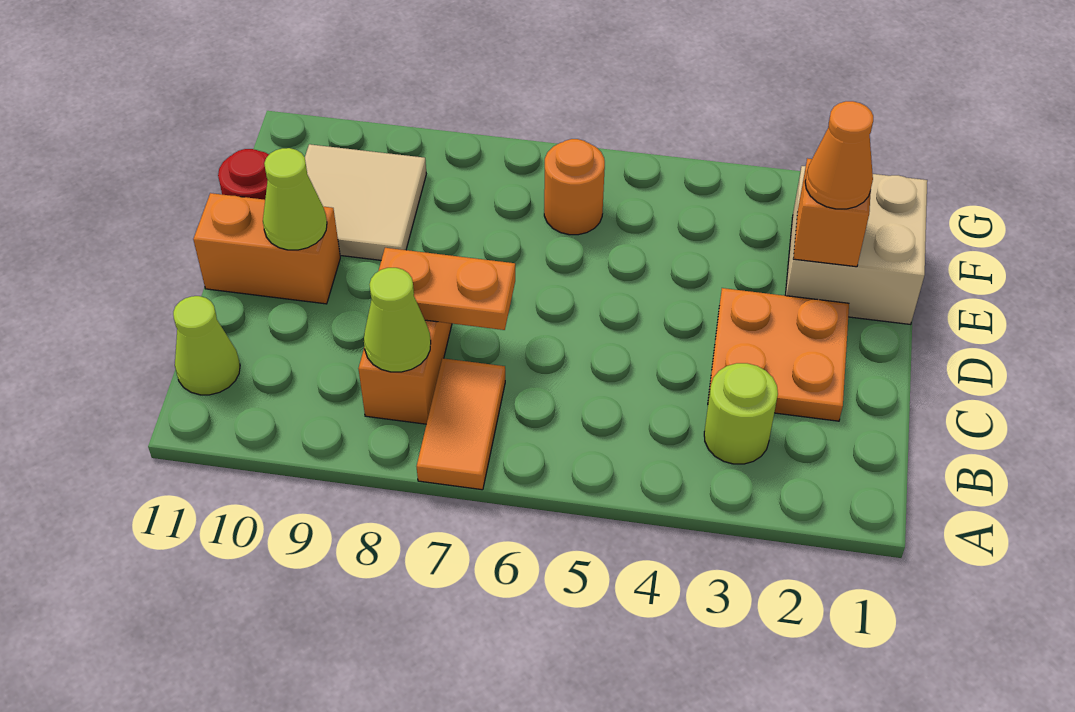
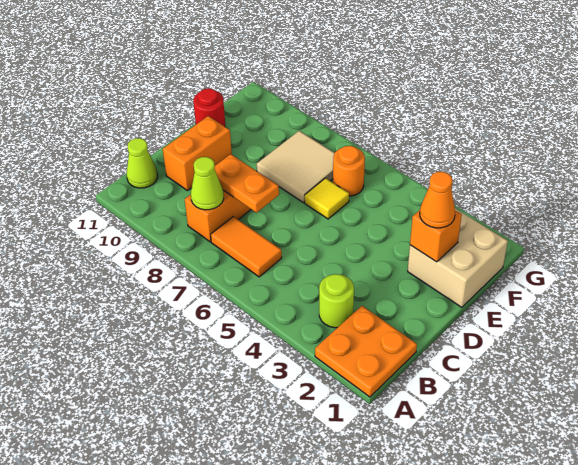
orange 1x2 tile [417,358,505,490] -> orange 1x2 tile turned to [211,216,282,277]
orange 2x2 plate [708,288,849,421] -> orange 2x2 plate moved to [315,306,417,397]
orange 1x2 brick [193,193,340,304] -> orange 1x2 brick turned to [163,116,232,191]
lime 1x1 cone [263,148,327,250] -> none
none -> yellow 1x1 tile [305,178,349,219]
tan 2x2 tile [305,144,426,260] -> tan 2x2 tile moved to [257,131,334,203]

